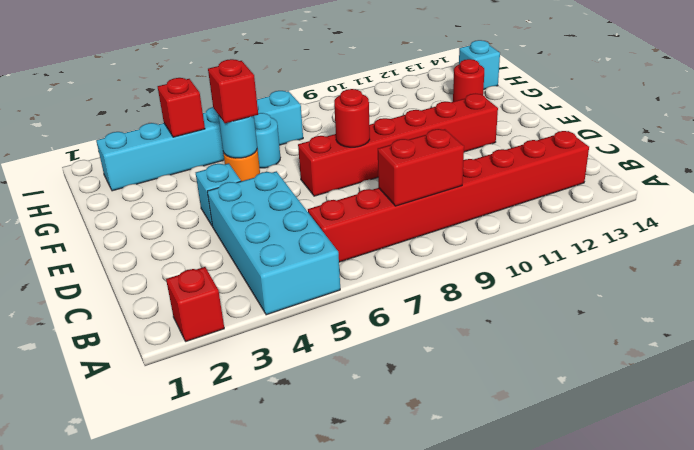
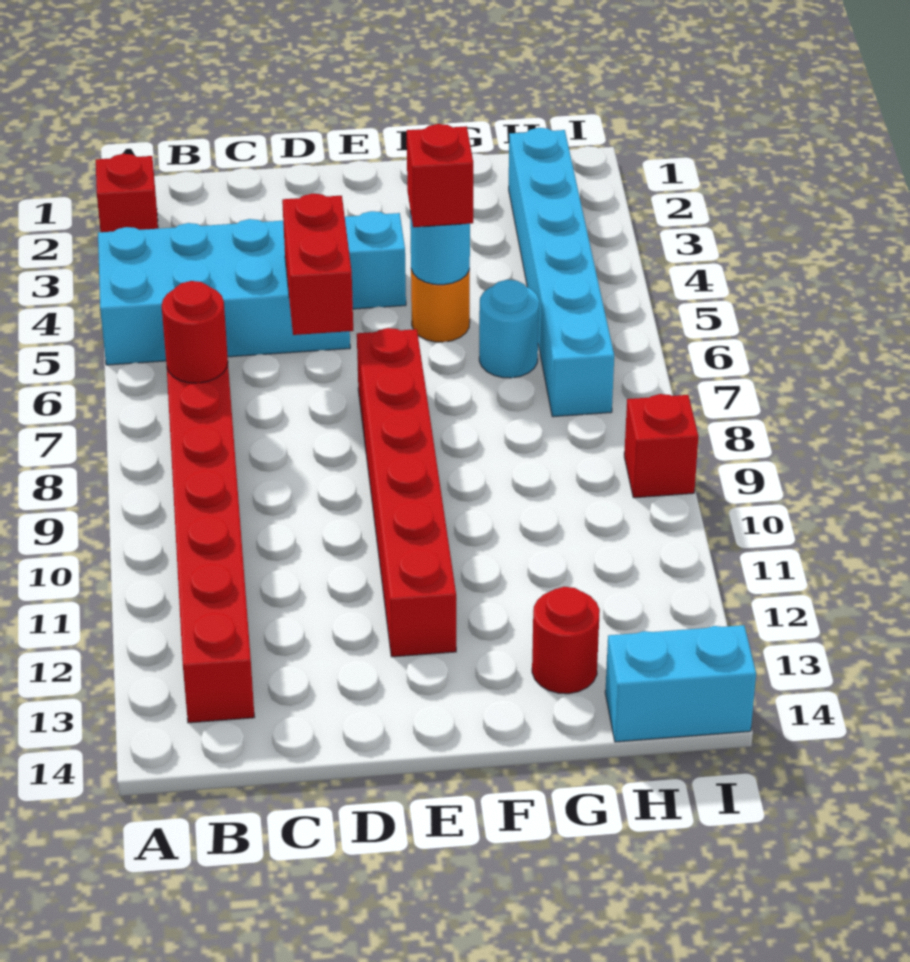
red 1x2 brick [378,129,464,206] -> red 1x2 brick moved to [282,193,353,335]
red 1x1 round brick [334,89,370,147] -> red 1x1 round brick moved to [162,281,228,383]
red 1x1 brick [158,78,205,137] -> red 1x1 brick moved to [624,394,698,498]
cyan 1x1 brick [459,40,500,90] -> cyan 1x2 brick [605,625,756,742]

